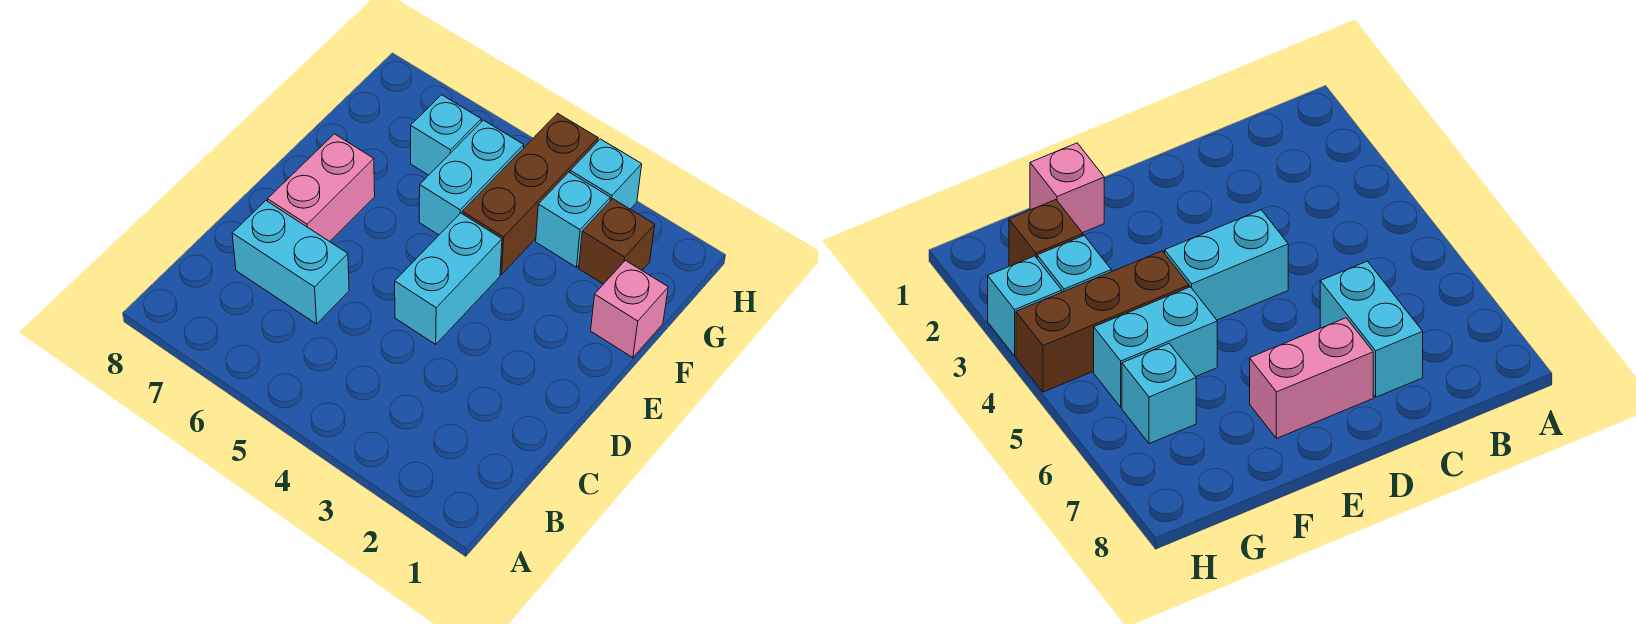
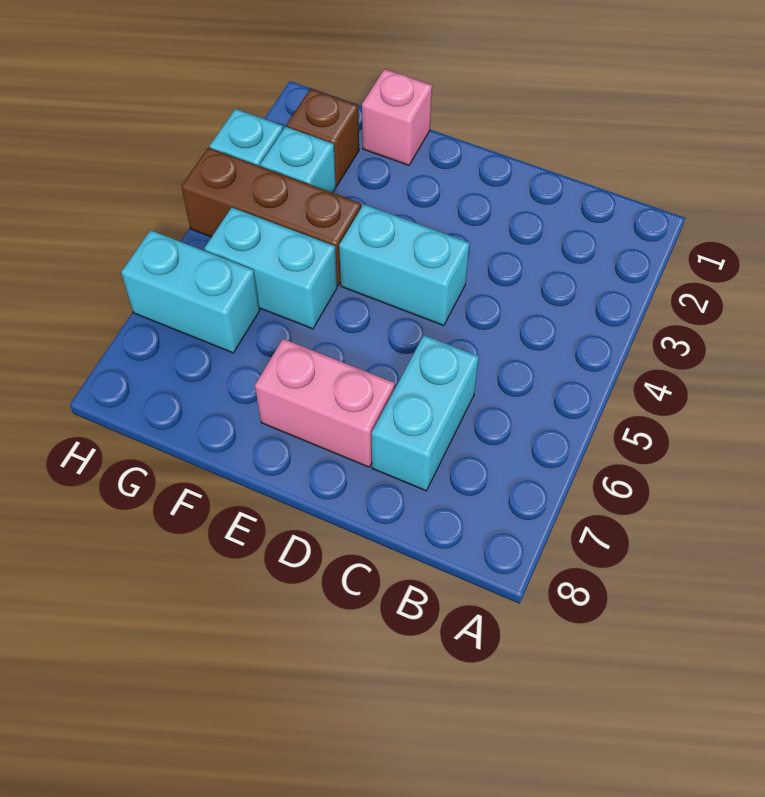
cyan 1x1 brick [411,95,481,175] -> cyan 1x2 brick [121,230,260,353]

